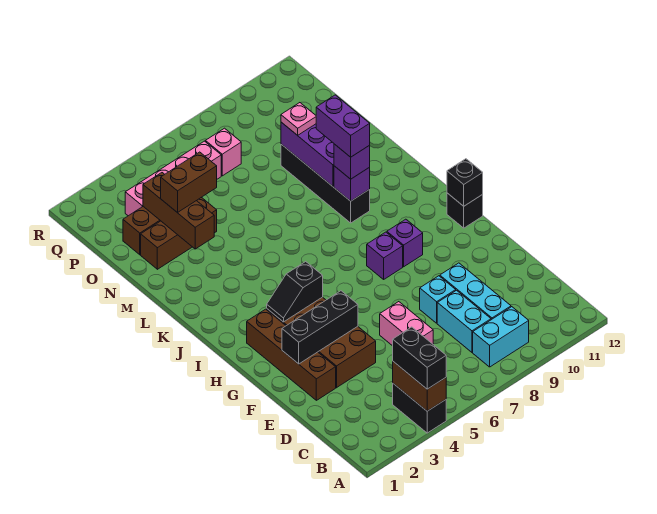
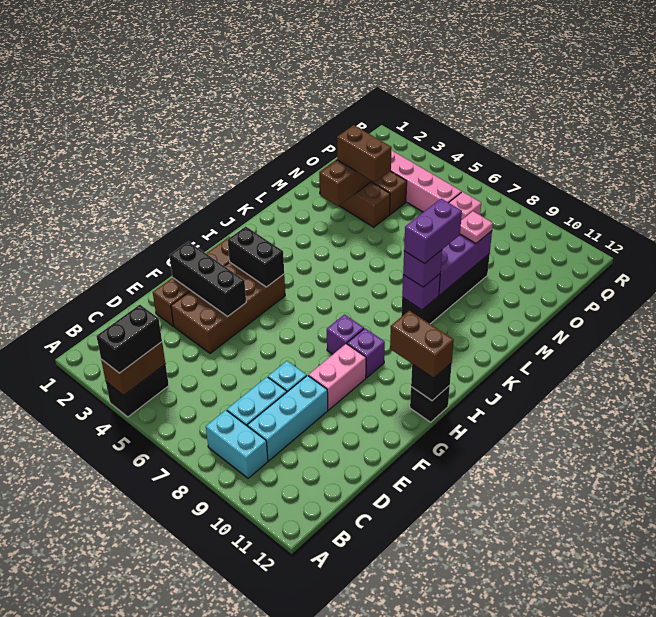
pink 1x2 brick [380,302,433,346] -> pink 1x2 brick moved to [308,344,366,410]
black 1x2 slope [267,262,323,322] -> black 1x2 brick [228,226,284,287]
none -> brown 1x2 brick [390,311,454,378]

